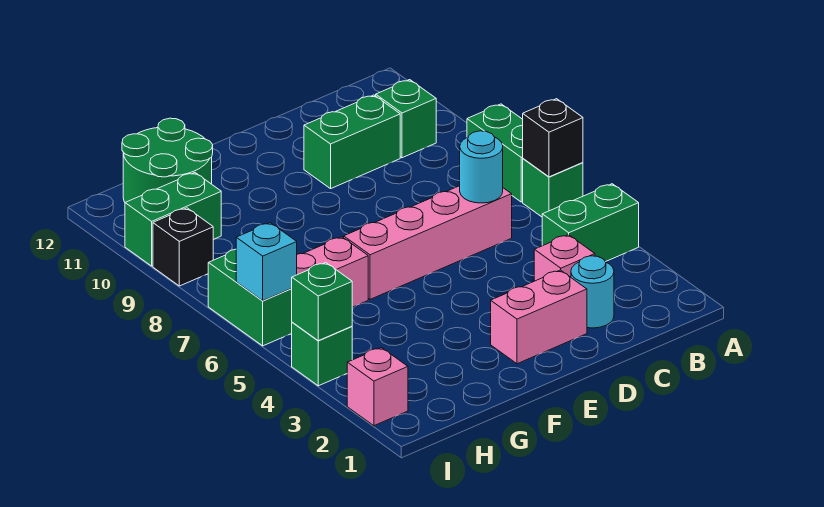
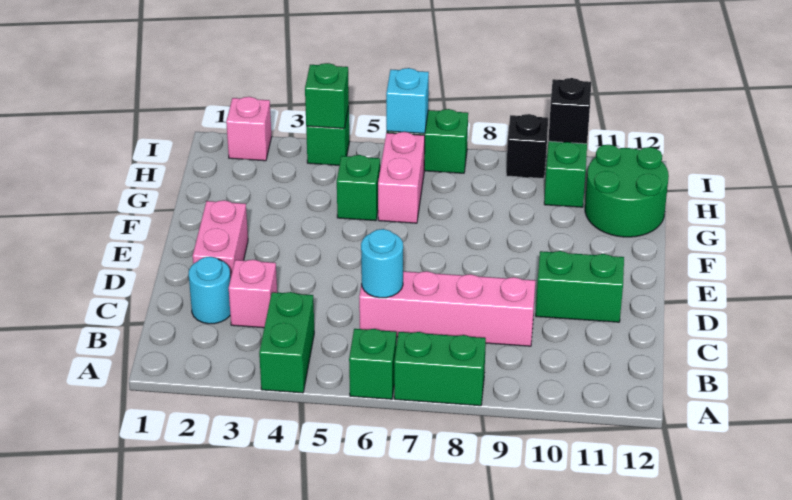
black 1x1 brick [523,99,583,177] -> black 1x1 brick moved to [548,78,591,144]
green 1x1 brick [376,80,436,158] -> green 1x1 brick moved to [337,155,380,221]
pink 1x4 brick [344,186,512,299] -> pink 1x4 brick turned to [359,271,535,346]
green 1x2 brick [304,95,400,189] -> green 1x2 brick turned to [536,251,624,322]

